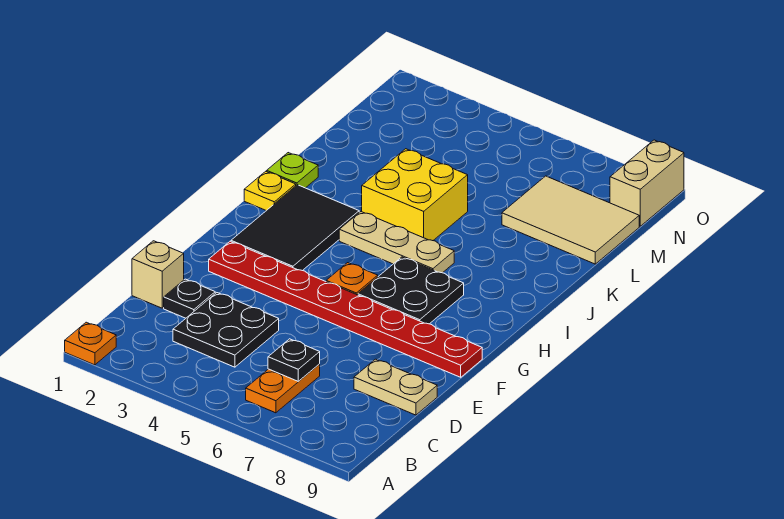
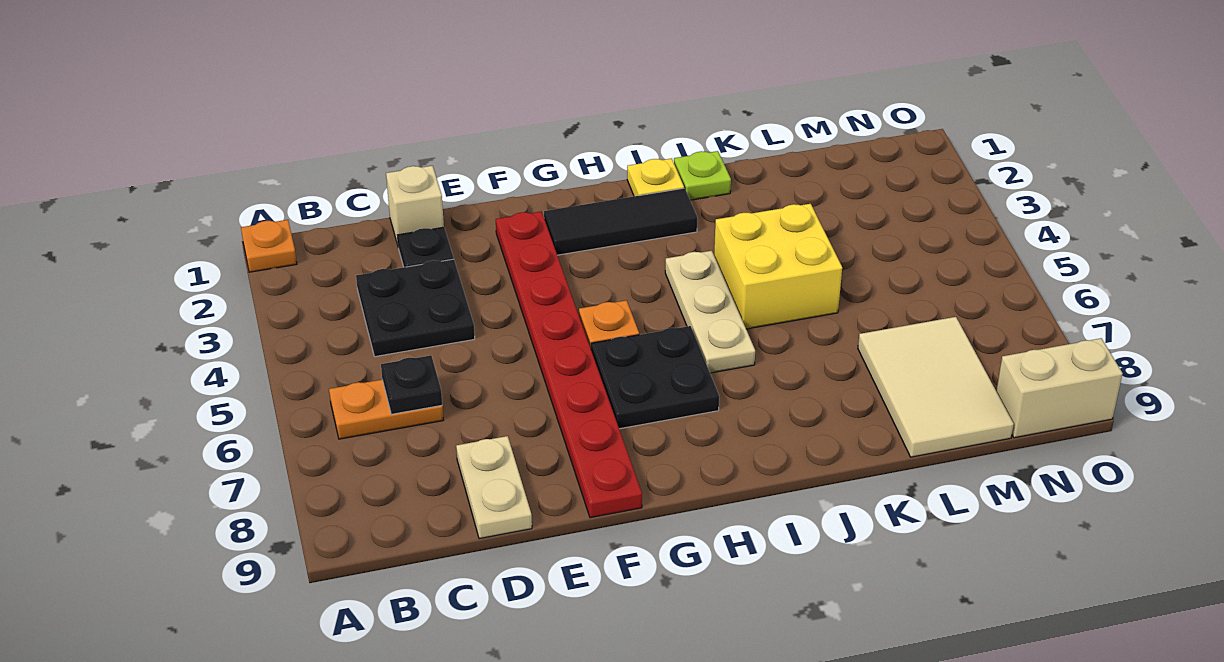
black 2x3 tile [231,185,359,271] -> black 1x3 tile [544,188,697,255]

